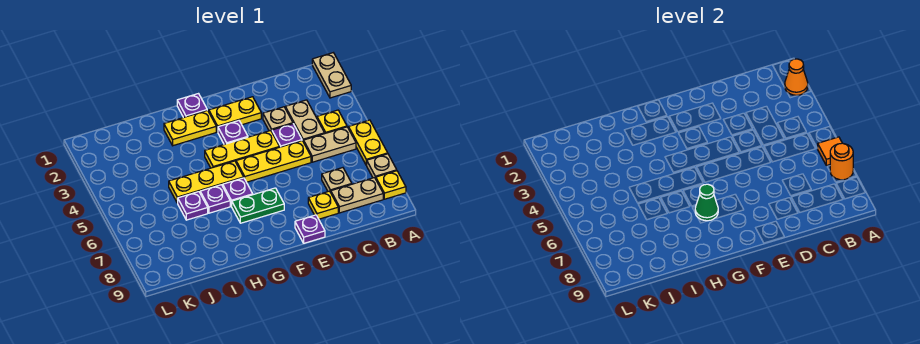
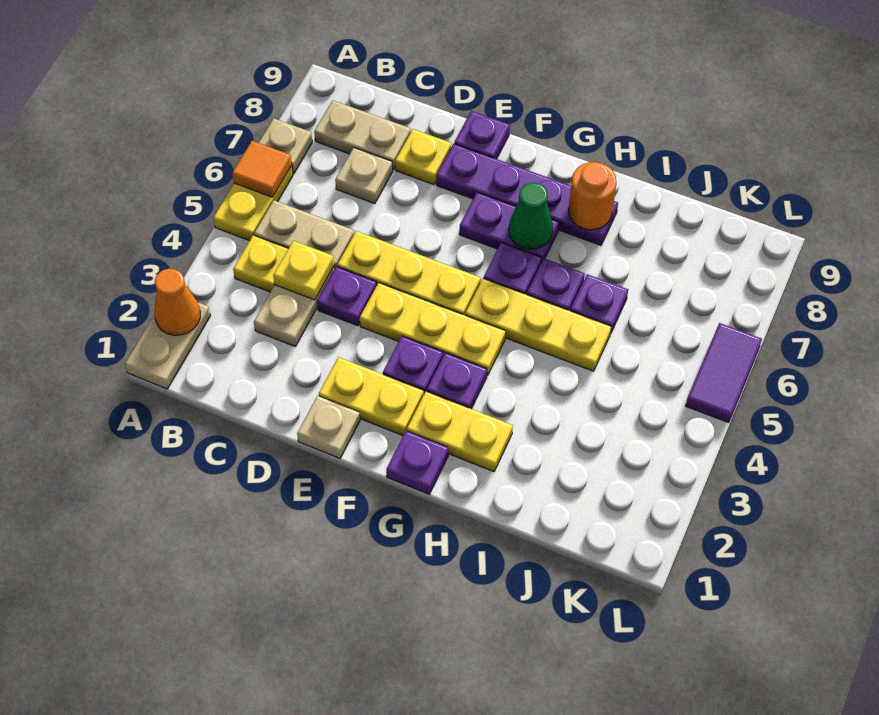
orange 1x1 round brick [830,143,853,180] -> orange 1x1 round brick moved to [569,162,617,230]
yellow 1x1 plate [376,171,406,199] -> yellow 1x1 plate moved to [273,241,334,300]
tan 1x1 plate [263,107,293,131] -> tan 1x1 plate moved to [297,396,360,458]
none -> purple 1x4 plate [436,144,618,245]
green 1x2 plate [231,188,284,223] -> purple 1x2 plate [459,192,559,262]
none -> purple 1x1 plate [427,353,487,409]
none -> purple 1x2 tile [686,323,762,422]

